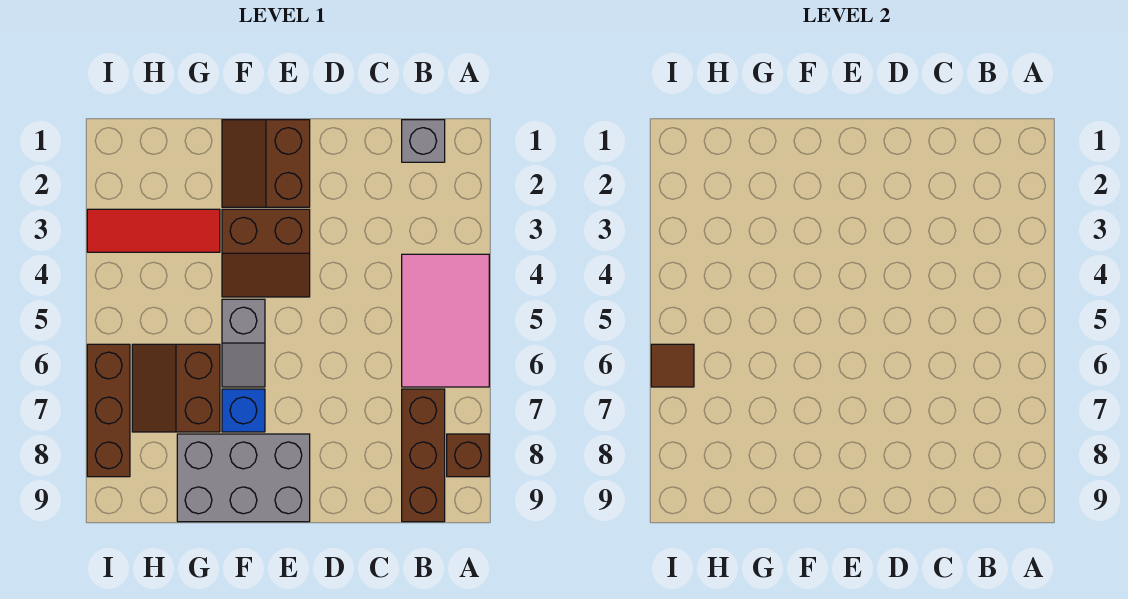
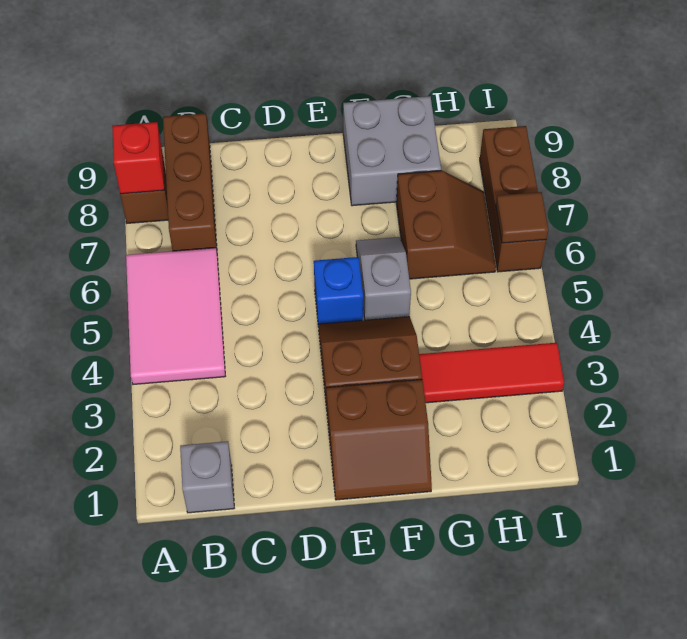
none -> red 1x1 brick [112,122,164,194]
brown 2x2 slope [222,120,310,207] -> brown 2x2 slope turned to [326,380,432,500]
grey 2x3 brick [177,434,310,522] -> grey 2x2 brick [343,96,441,206]
blue 1x1 brick [222,389,265,432] -> blue 1x1 brick moved to [314,257,363,327]

